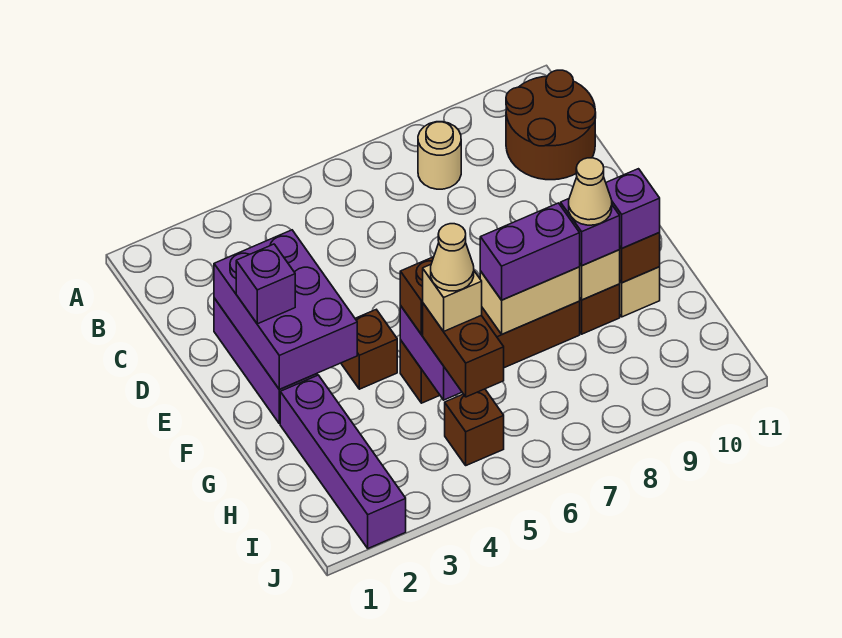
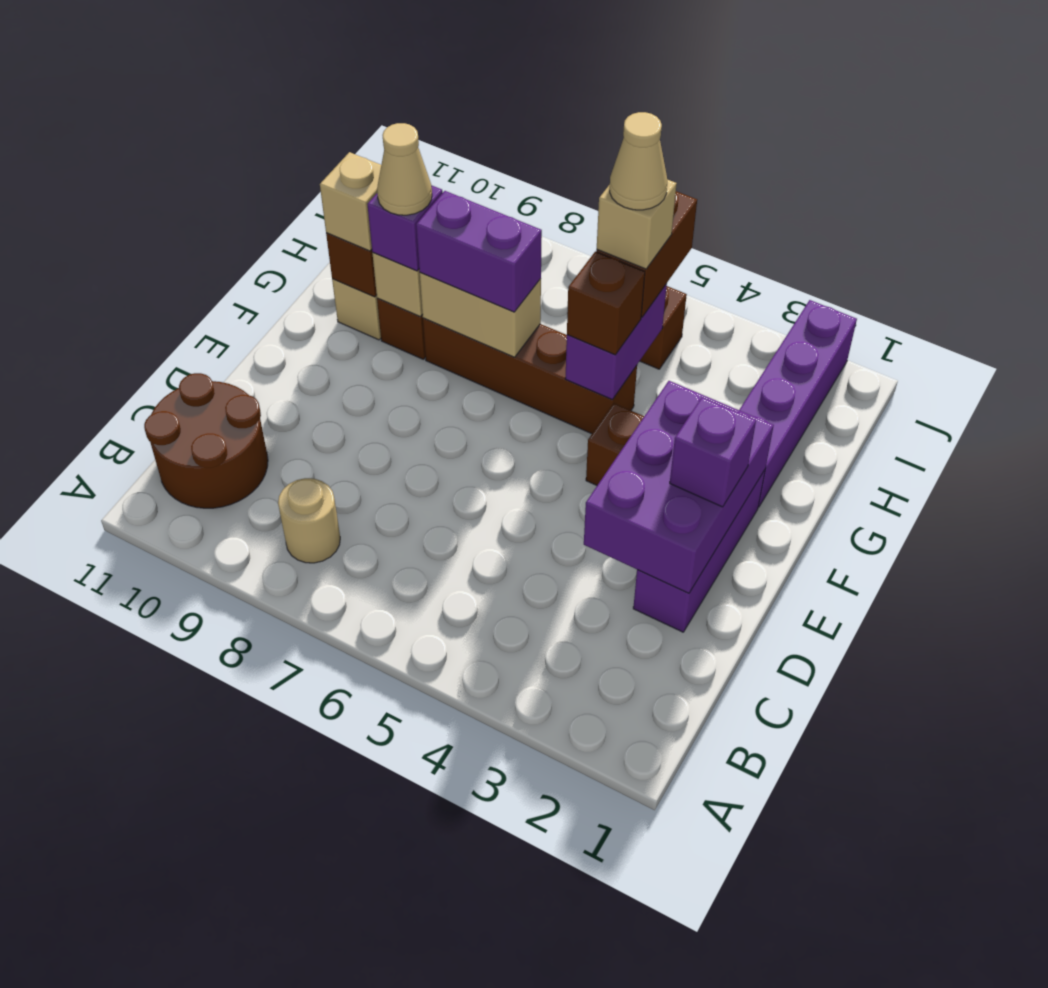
purple 1x1 brick [606,169,660,248] -> tan 1x1 brick [320,152,381,251]

